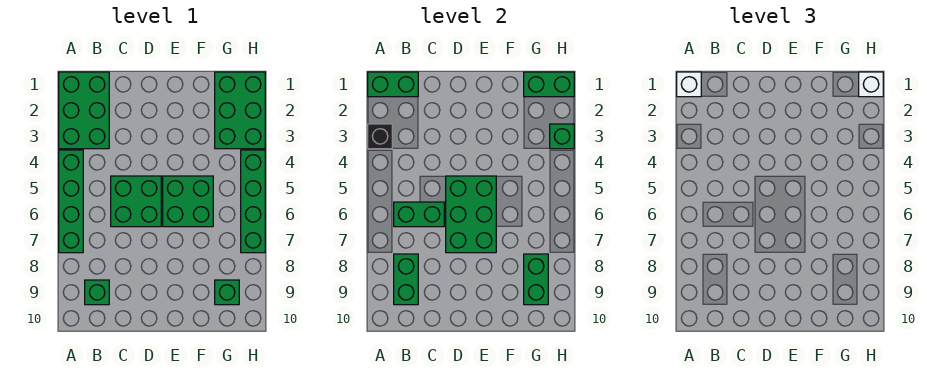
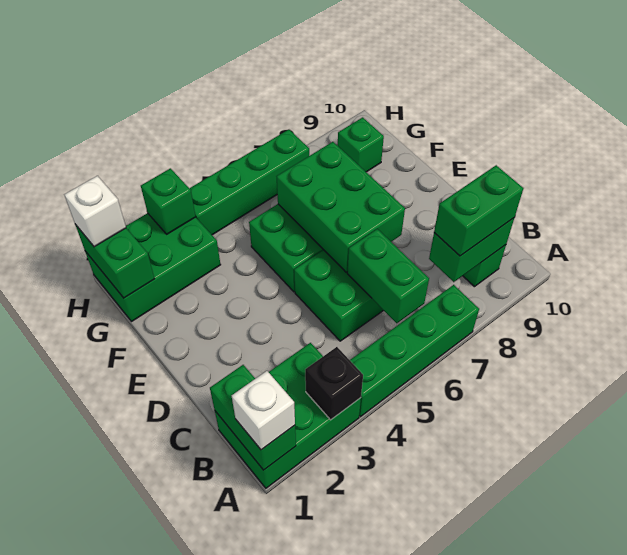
green 2x3 brick [446,176,496,253] -> green 2x3 brick turned to [276,142,405,272]
green 1x2 brick [524,254,548,305] -> green 1x2 brick moved to [434,165,523,256]

